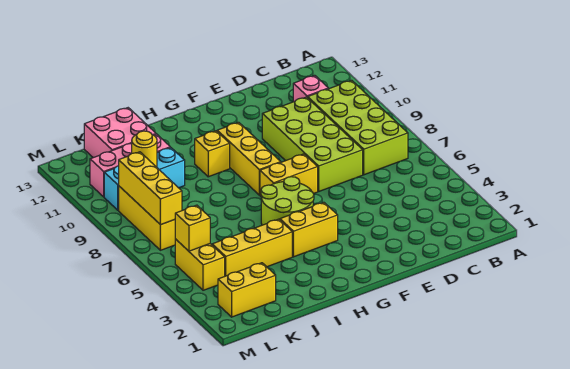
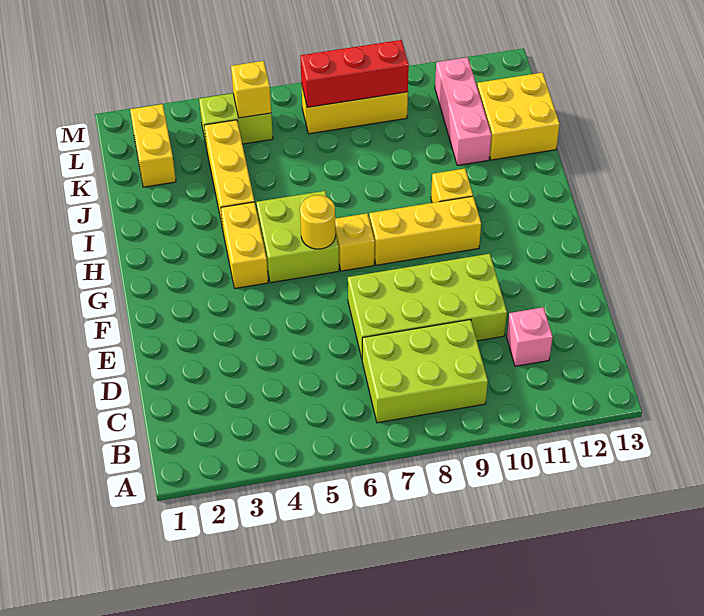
lime 2x4 brick [308,80,408,175] -> lime 2x3 brick [362,320,488,423]
yellow 1x2 brick [260,154,318,196] -> yellow 1x1 brick [335,213,375,271]
lime 2x2 round brick [261,177,314,225] -> lime 2x2 brick [256,191,339,283]
cyan 1x3 brick [104,147,185,210] -> none
pink 2x2 brick [84,108,156,158] -> yellow 2x2 brick [477,73,560,160]
yellow 1x1 round brick [131,131,157,167] -> yellow 1x1 round brick moved to [300,195,336,249]
yellow 1x2 brick [175,239,225,290] -> lime 1x2 brick [199,93,273,144]
yellow 1x3 brick [119,152,182,225] -> red 1x3 brick [300,40,409,107]

